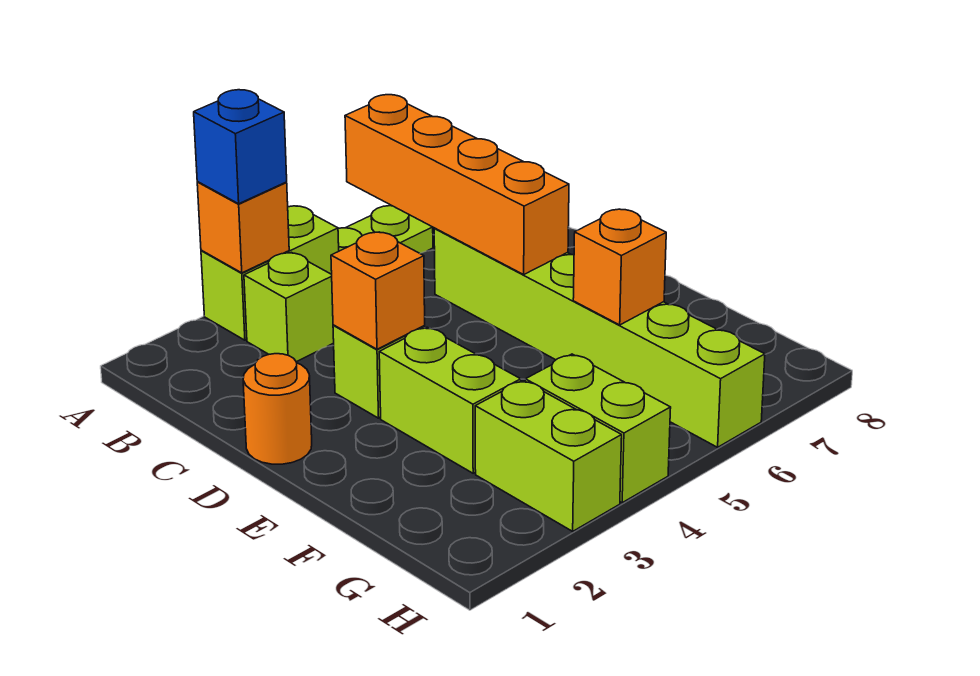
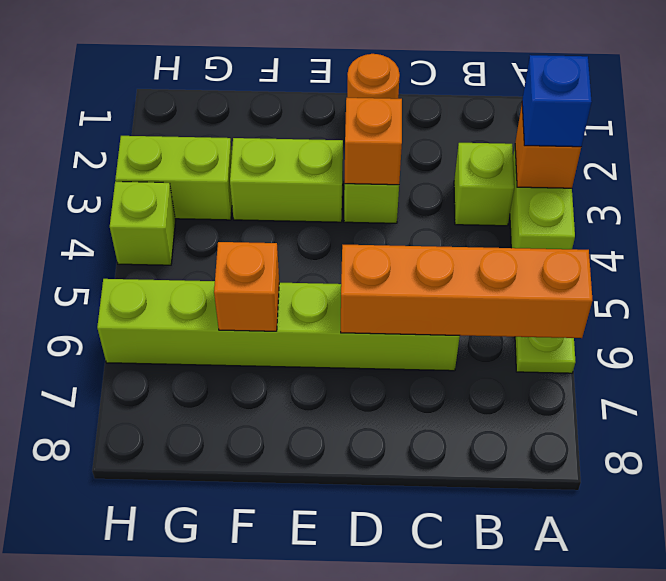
lime 1x2 brick [525,354,671,503] -> lime 1x1 brick [110,181,175,265]

